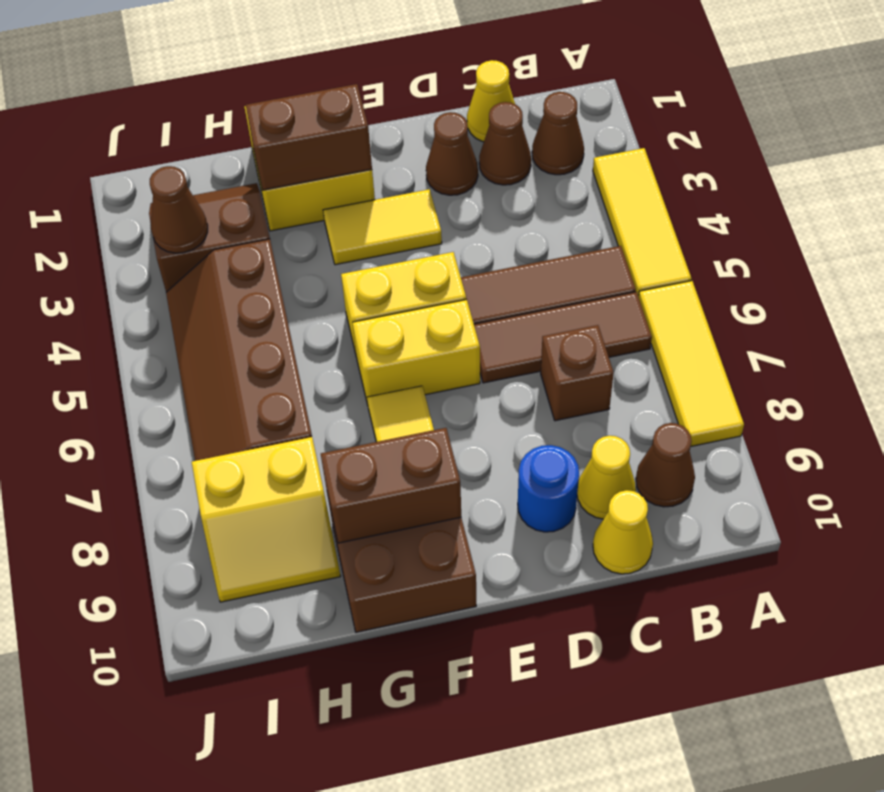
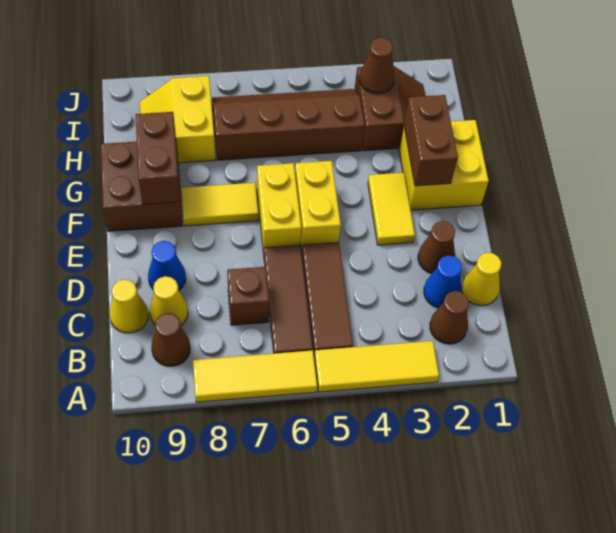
brown 1x1 cone [479,102,531,185] -> blue 1x1 cone [424,256,462,308]
blue 1x1 round brick [518,445,579,532] -> blue 1x1 cone [148,241,186,290]

